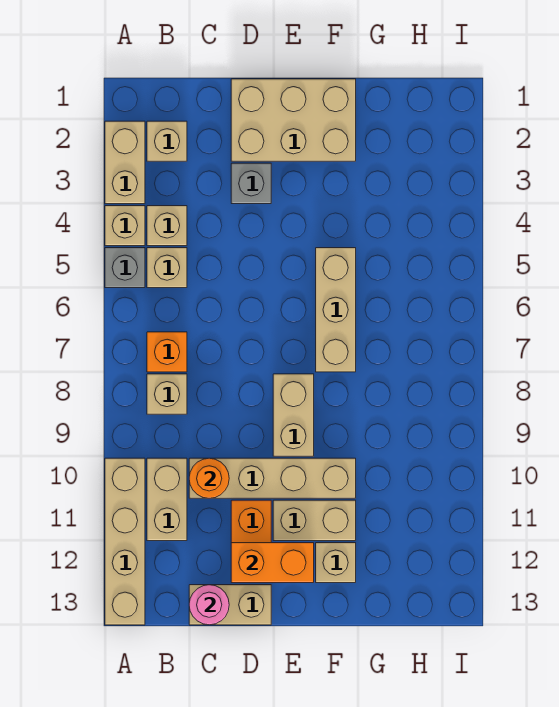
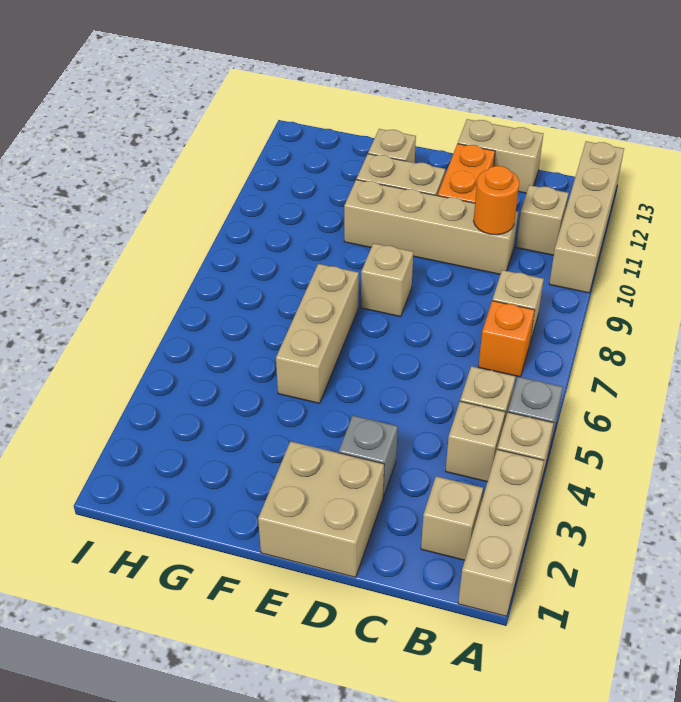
tan 1x2 brick [105,121,145,204] -> tan 1x3 brick [458,449,544,617]
tan 1x2 brick [147,458,187,541] -> tan 1x1 brick [516,185,569,255]
pink 1x1 round brick [189,585,229,625] -> none
tan 2x3 brick [231,79,356,161] -> tan 2x2 brick [258,441,384,577]
orange 1x2 brick [231,543,314,583] -> none
tan 1x2 brick [273,374,314,456] -> tan 1x1 brick [361,243,413,317]

